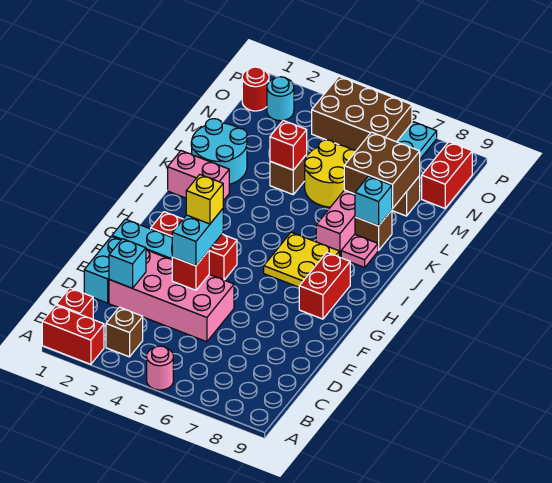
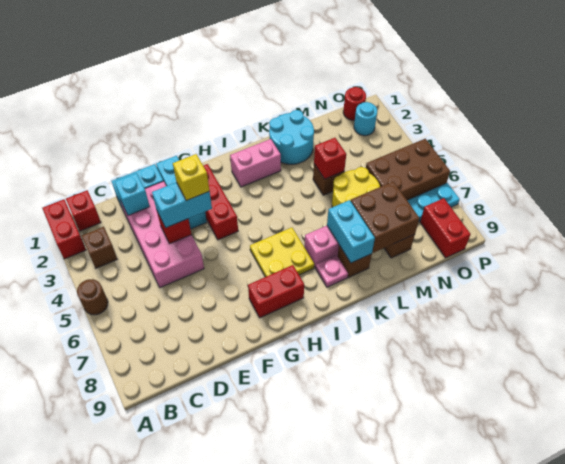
pink 1x1 round brick [147,346,173,390] -> brown 1x1 round brick [77,279,108,315]
pink 1x2 brick [168,151,229,201] -> pink 1x2 brick turned to [230,139,281,187]
cyan 1x1 brick [355,176,392,226] -> cyan 1x2 brick [327,200,375,263]
red 1x2 brick [422,142,472,208] -> red 1x2 brick turned to [420,198,471,258]
brown 2x3 brick [312,77,412,150] -> brown 2x3 brick turned to [366,139,450,200]

